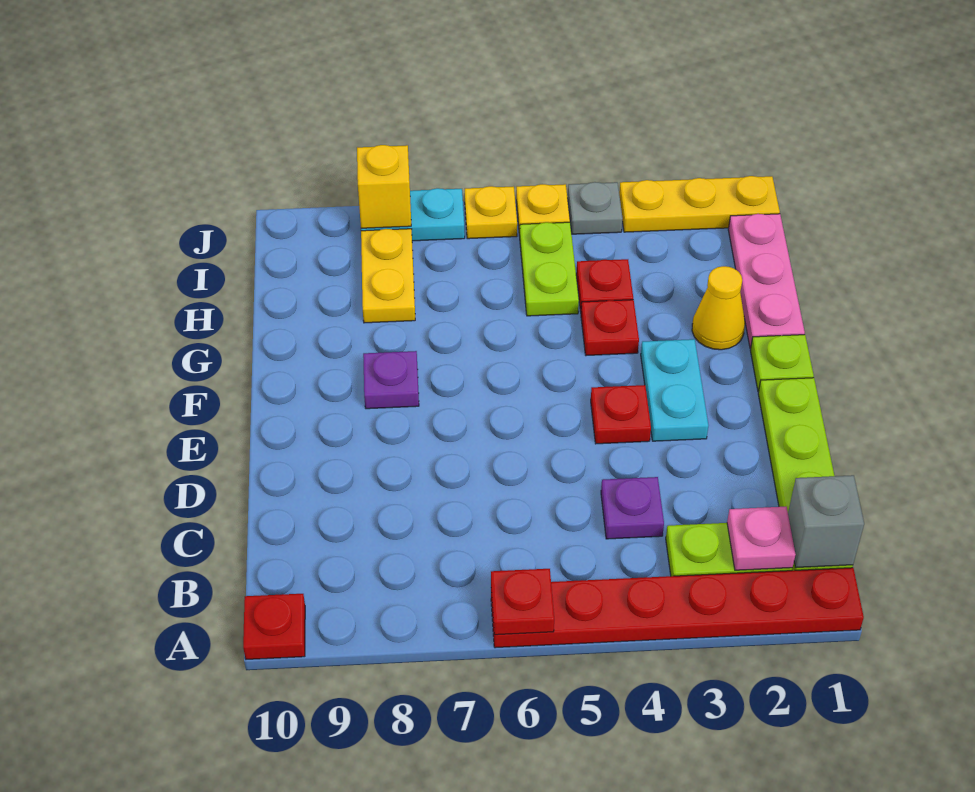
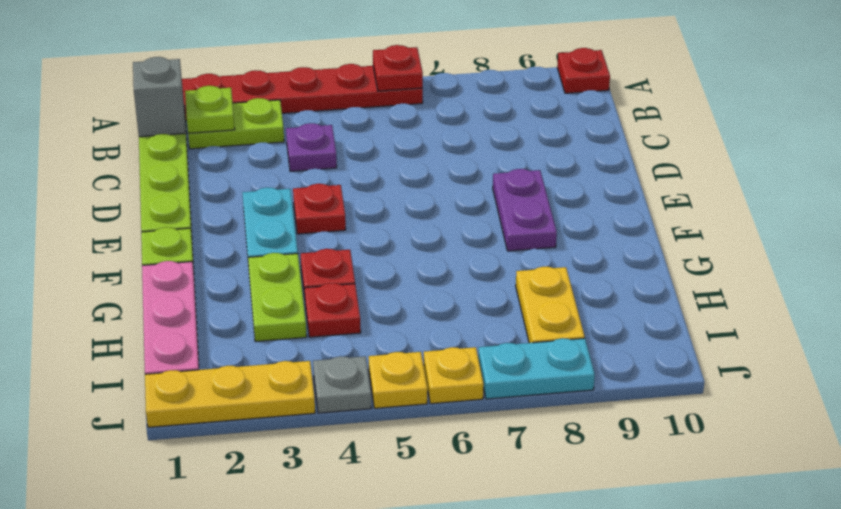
pink 1x1 plate [727,507,796,570] -> lime 1x1 plate [185,86,235,133]
purple 1x1 plate [363,351,419,409] -> purple 1x2 plate [493,169,557,251]
yellow 1x1 cone [692,266,745,350] -> none
lime 1x2 plate [519,222,579,316] -> lime 1x2 plate moved to [248,253,307,342]
yellow 1x1 brick [357,145,411,228] -> none

